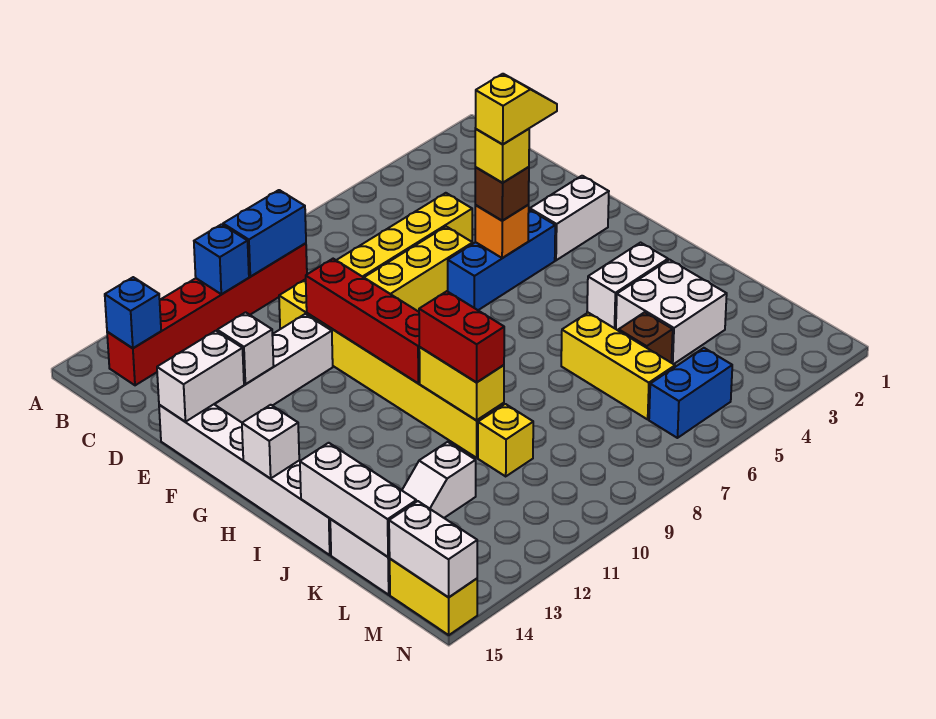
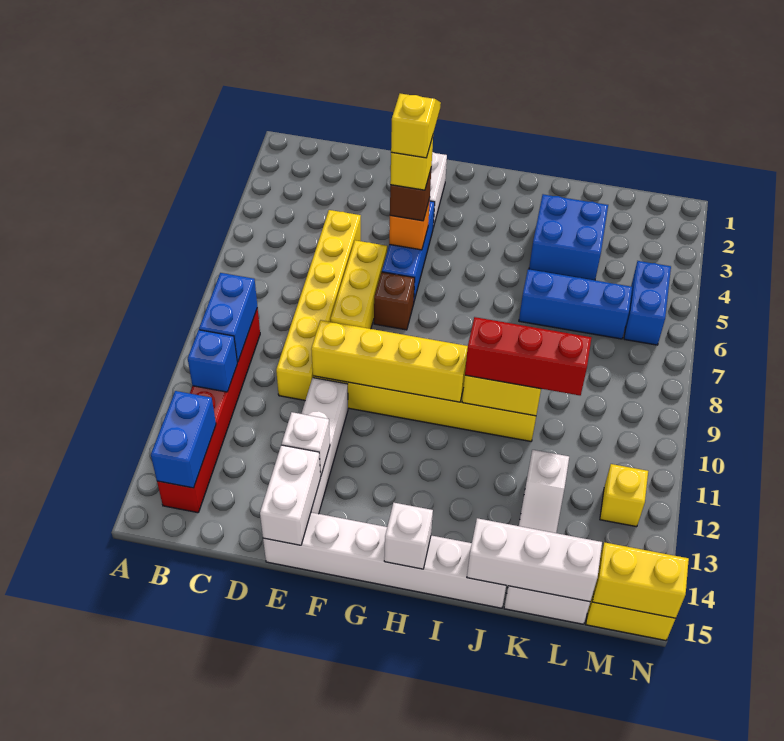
blue 1x1 brick [105,277,161,348] -> blue 1x2 brick [151,391,216,488]
red 1x4 brick [306,259,420,383] -> yellow 1x4 brick [311,320,468,402]
white 1x2 brick [587,243,668,329] -> none
red 1x2 brick [419,291,504,382] -> red 1x3 brick [465,317,591,395]
white 2x2 brick [616,260,727,364] -> blue 2x2 brick [529,194,608,280]
yellow 1x3 brick [561,313,675,419] -> blue 1x3 brick [519,269,632,339]
brown 1x1 brick [619,312,673,363] -> brown 1x1 brick moved to [374,272,415,330]
yellow 1x1 brick [478,404,533,476] -> yellow 1x1 brick moved to [600,464,648,527]
white 1x2 brick [389,501,477,597] -> yellow 1x2 brick [593,542,689,618]

